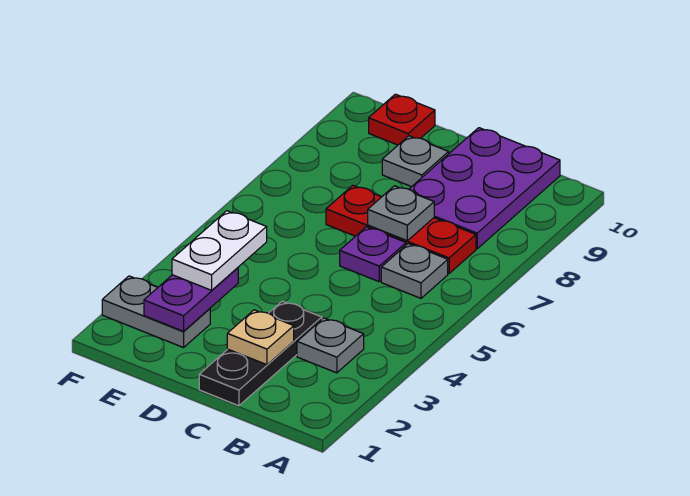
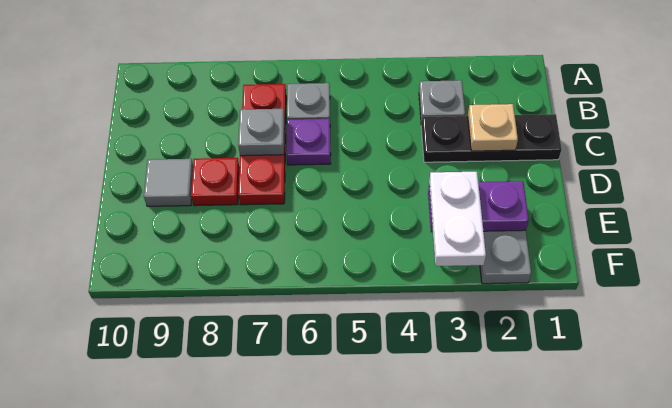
purple 2x3 plate [409,128,560,249] -> none
grey 1x1 plate [382,136,449,187] -> grey 1x1 tile [144,159,193,206]
white 1x2 plate [172,211,267,290] -> white 1x2 plate turned to [429,172,486,266]
red 1x1 plate [369,94,435,145] -> red 1x1 plate moved to [191,158,240,206]

